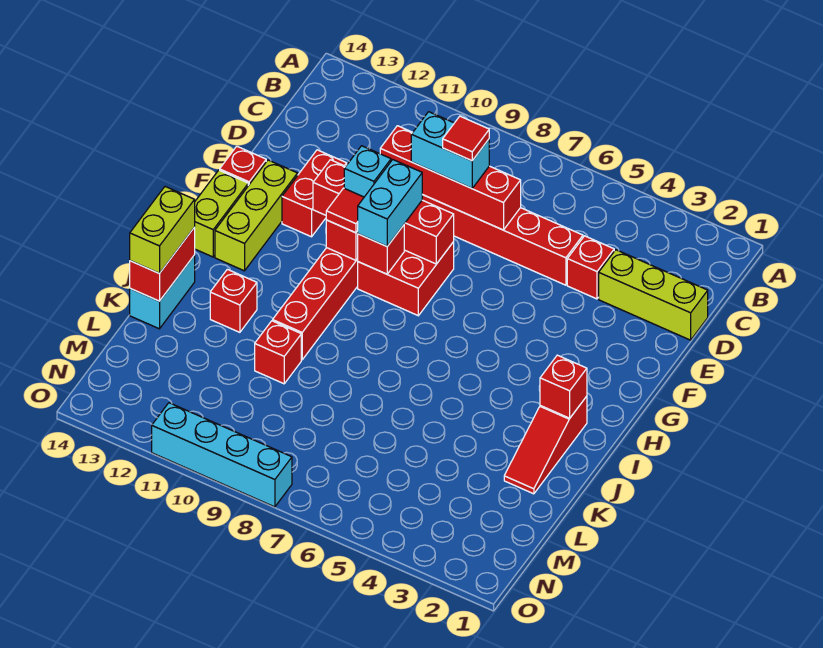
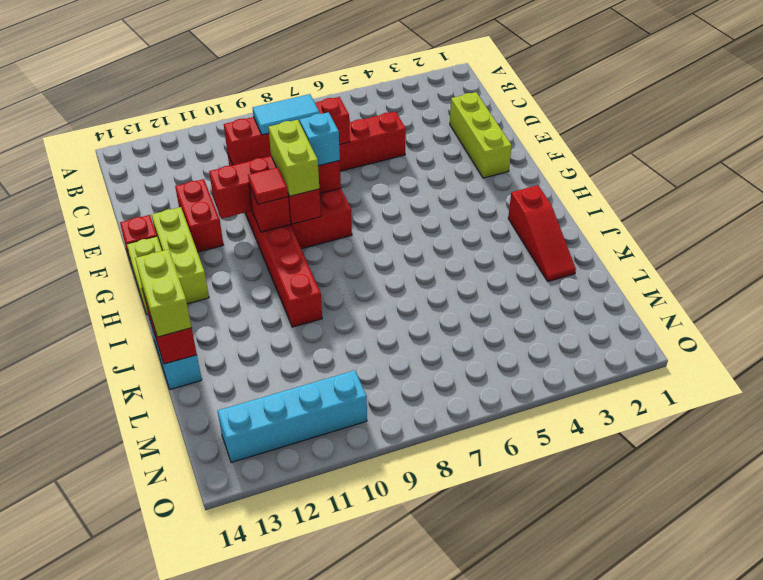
lime 1x3 brick [599,250,708,340] -> lime 1x3 brick turned to [450,92,512,178]
red 1x1 brick [567,236,614,299] -> none
cyan 1x2 brick [411,112,489,188] -> cyan 1x2 tile [253,94,319,135]
red 1x1 tile [443,116,489,161] -> none
cyan 1x2 brick [358,160,422,246] -> lime 1x2 brick [268,120,319,196]
cyan 1x1 brick [344,146,391,197] -> cyan 1x1 brick moved to [300,112,340,166]
red 1x1 brick [540,355,587,418] -> none
red 1x1 brick [210,269,257,332] -> none
red 1x1 brick [255,321,301,384] -> none
cyan 1x4 brick [152,403,292,507] -> cyan 1x4 brick moved to [218,370,367,463]

